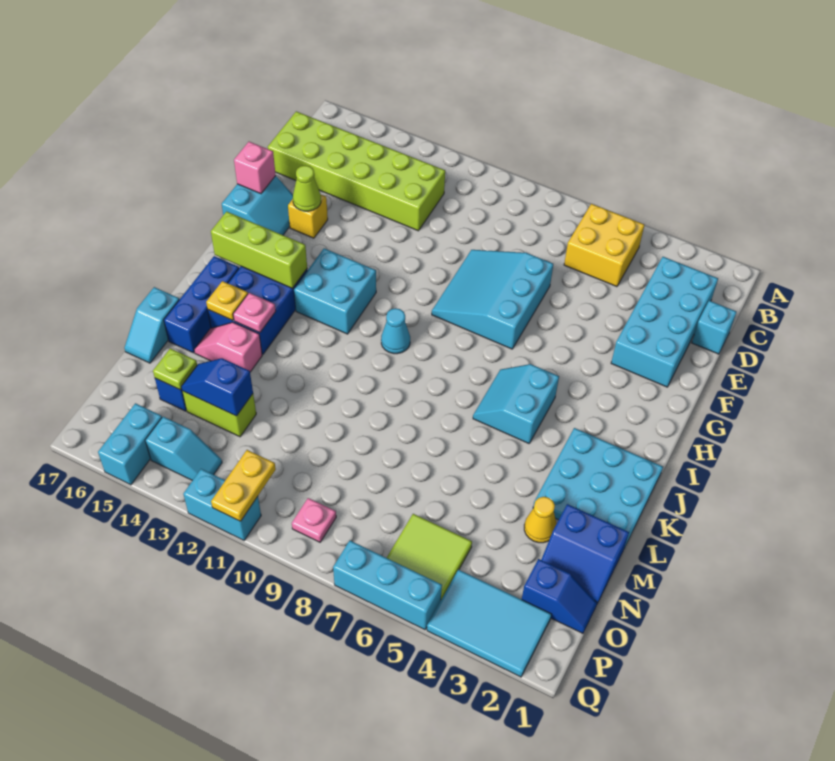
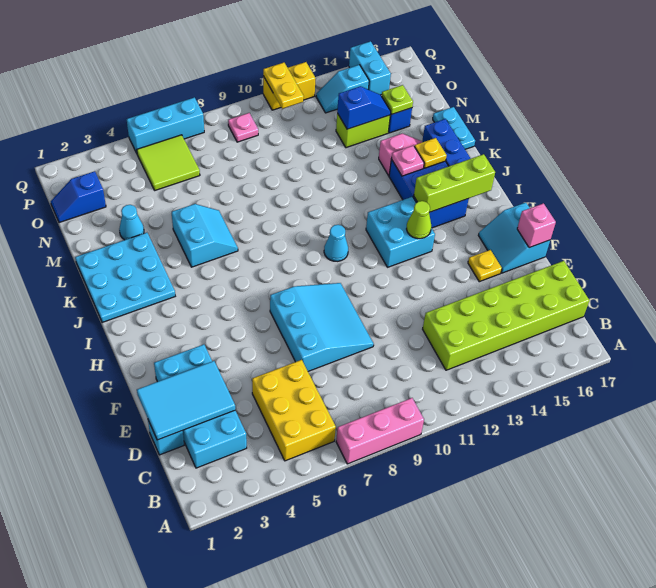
none -> pink 1x3 brick [336,398,424,464]
yellow 2x2 brick [564,204,644,287] -> yellow 2x3 brick [252,360,336,461]
yellow 1x1 brick [288,195,328,238] -> yellow 1x1 plate [468,250,502,282]
lime 1x1 cone [293,166,321,211] -> lime 1x1 cone moved to [407,201,431,239]
cyan 2x2 slope [473,364,559,443] -> cyan 2x2 slope moved to [172,204,238,267]
cyan 1x2 slope [124,287,179,363] -> cyan 1x2 plate [433,107,475,149]
blue 2x2 slope [541,504,629,604] -> none
yellow 1x1 cone [524,497,557,543] -> cyan 1x1 cone [119,205,144,240]
cyan 2x3 tile [427,570,551,677] -> cyan 2x3 tile moved to [137,361,235,440]
cyan 1x2 brick [183,469,261,540] -> yellow 1x2 brick [263,62,316,110]

